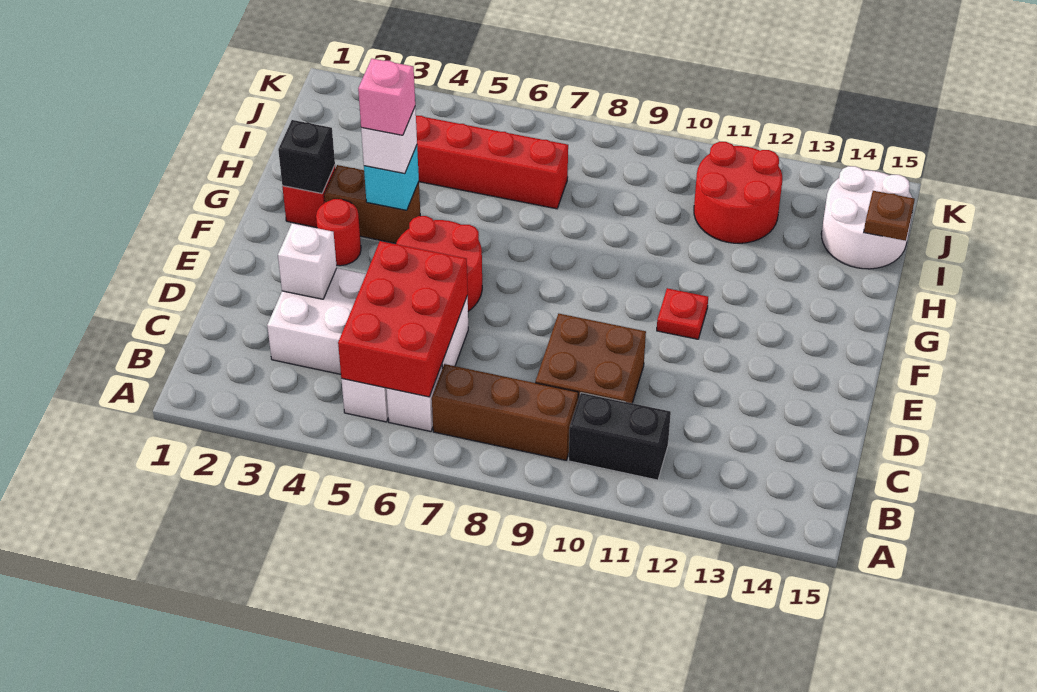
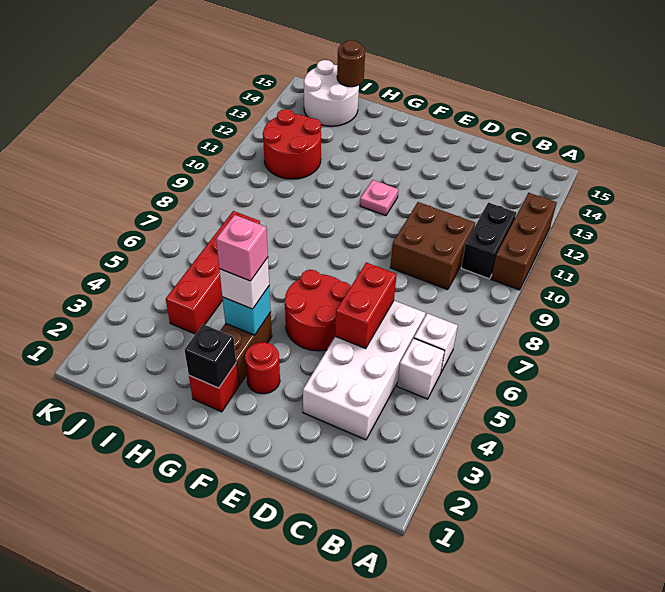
red 2x3 brick [338,241,468,397] -> red 1x2 brick [335,262,397,348]
brown 1x3 brick [432,364,578,460] -> brown 1x3 brick moved to [491,193,557,290]
white 1x1 brick [278,223,337,299] -> none
red 1x1 plate [657,288,708,339] -> pink 1x1 plate [360,180,398,216]
brown 1x1 plate [864,191,915,241] -> brown 1x1 round brick [337,40,365,87]

